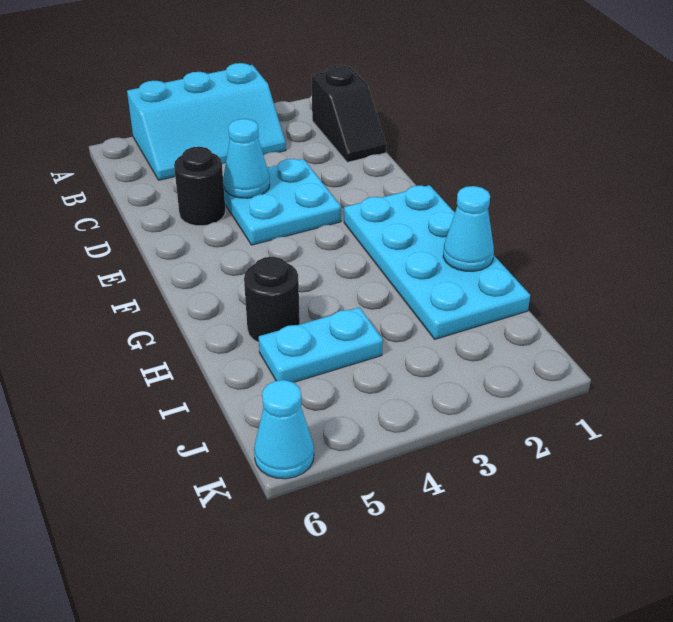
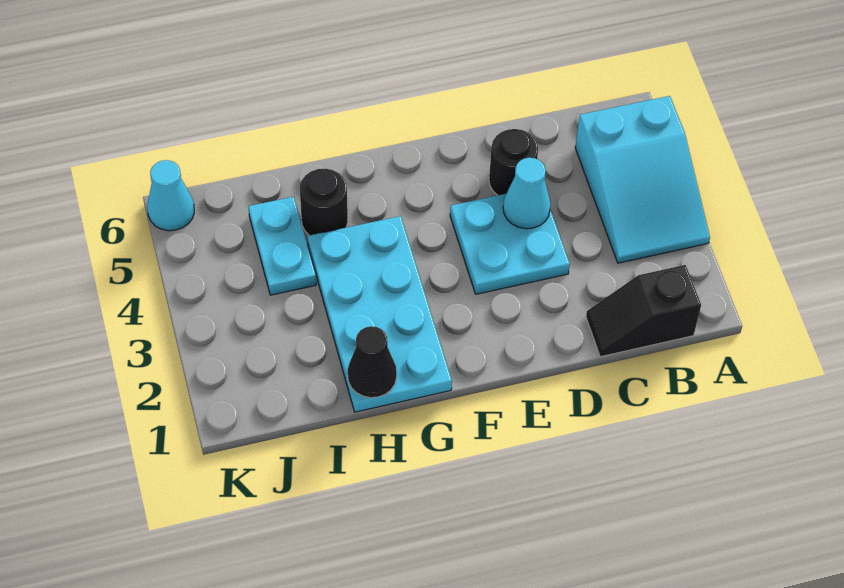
cyan 2x3 slope [127,63,286,180] -> cyan 2x3 slope turned to [575,96,710,263]
cyan 2x4 plate [344,185,530,339] -> cyan 2x4 plate turned to [307,216,452,412]
cyan 1x1 cone [443,186,494,271] -> black 1x1 cone [348,326,397,398]

